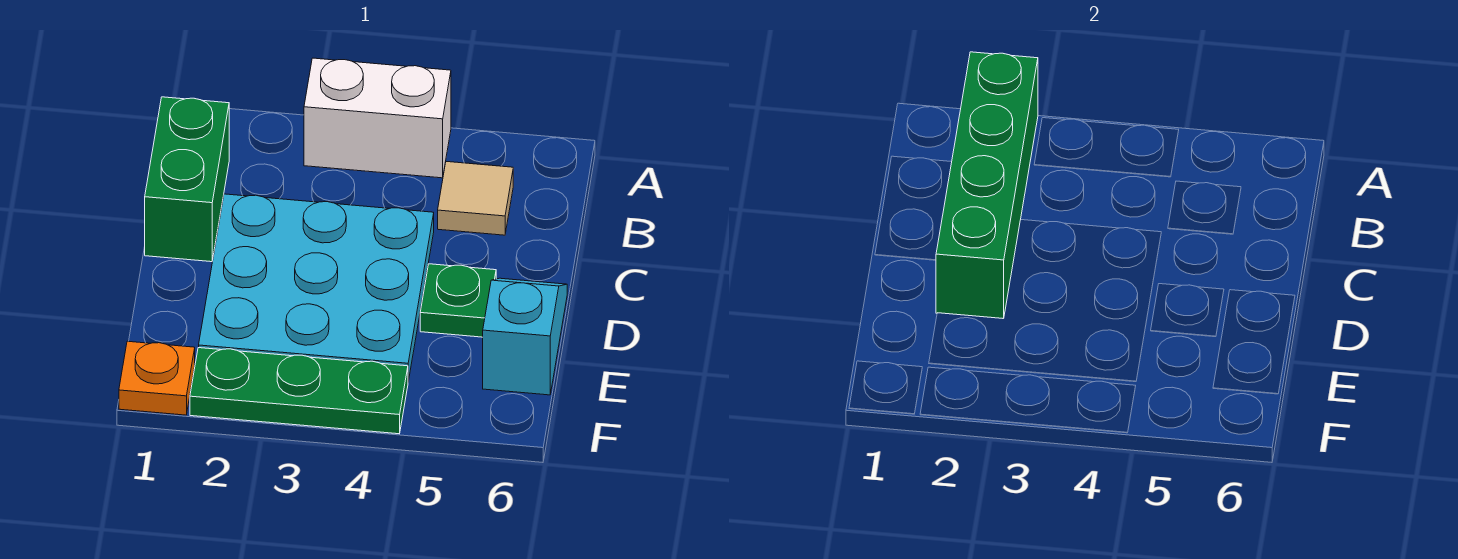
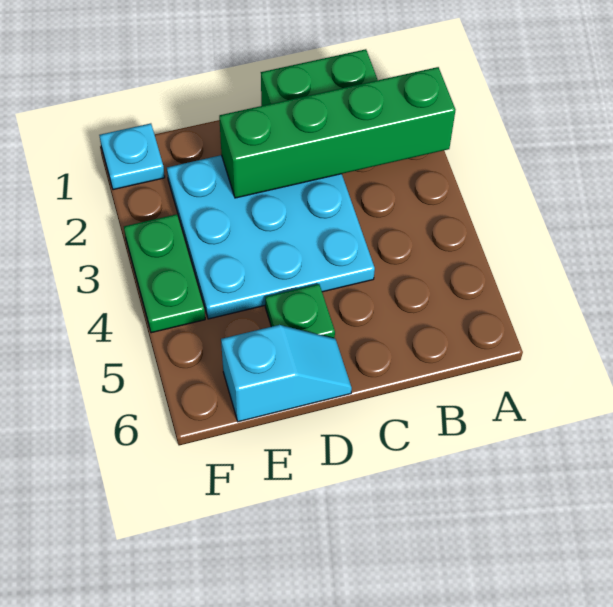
white 1x2 brick [304,58,451,178] -> none
tan 1x1 tile [438,162,513,235] -> none
orange 1x1 plate [119,341,195,415] -> cyan 1x1 plate [99,123,165,190]
green 1x3 plate [190,348,408,434] -> green 1x2 plate [124,214,205,333]

